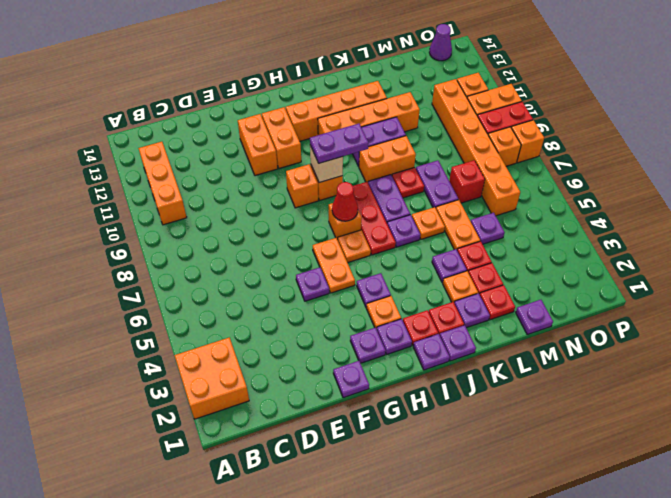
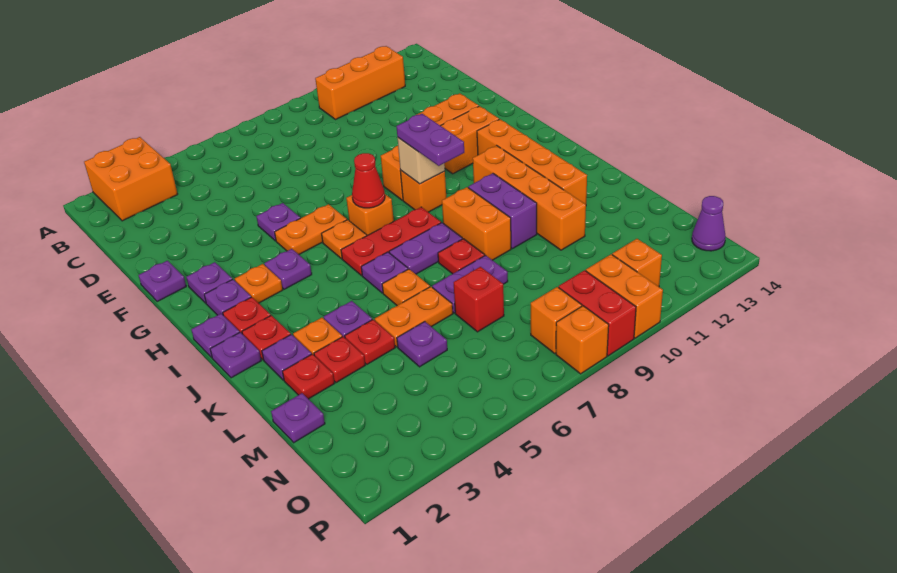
orange 1x6 brick [432,79,520,216] -> none

